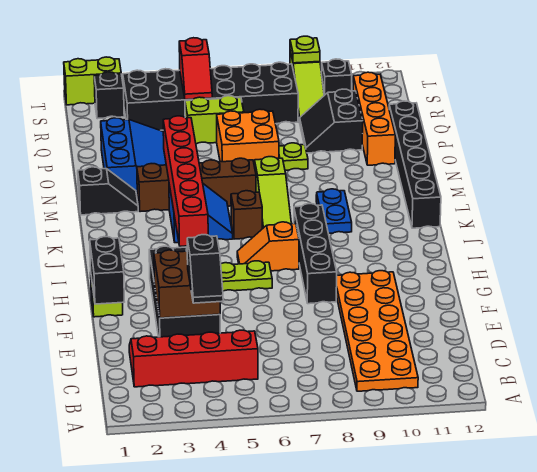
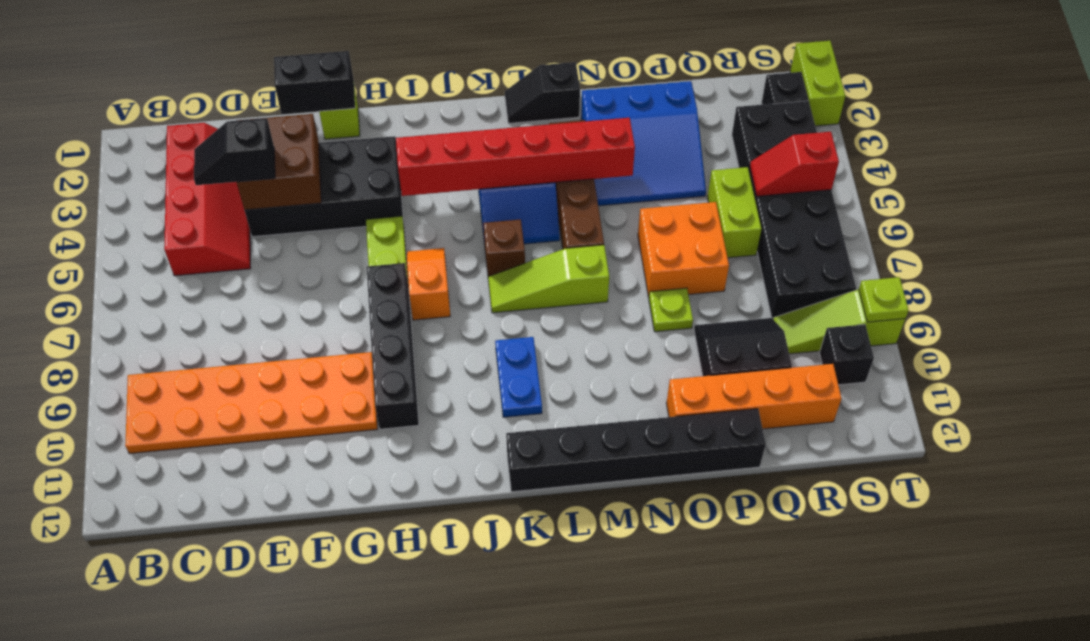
black 1x4 brick [294,204,337,304] -> black 1x4 brick turned to [367,263,419,429]
blue 1x2 plate [316,189,352,233] -> blue 1x2 plate turned to [495,337,542,417]
black 1x2 slope [78,167,138,215] -> black 1x2 slope turned to [505,62,580,123]

